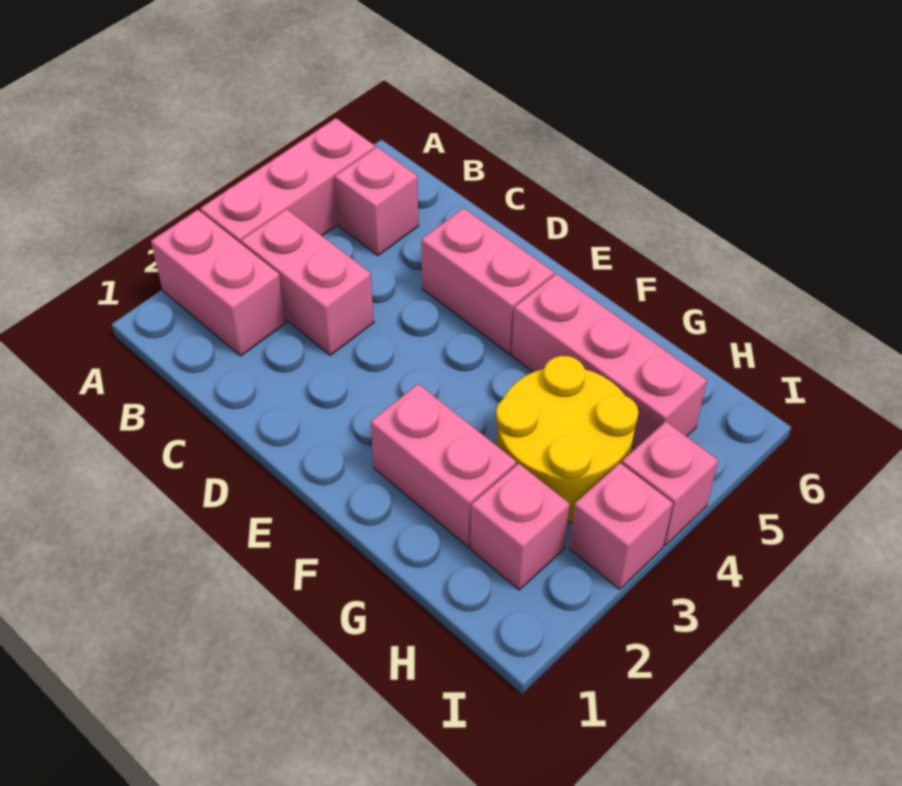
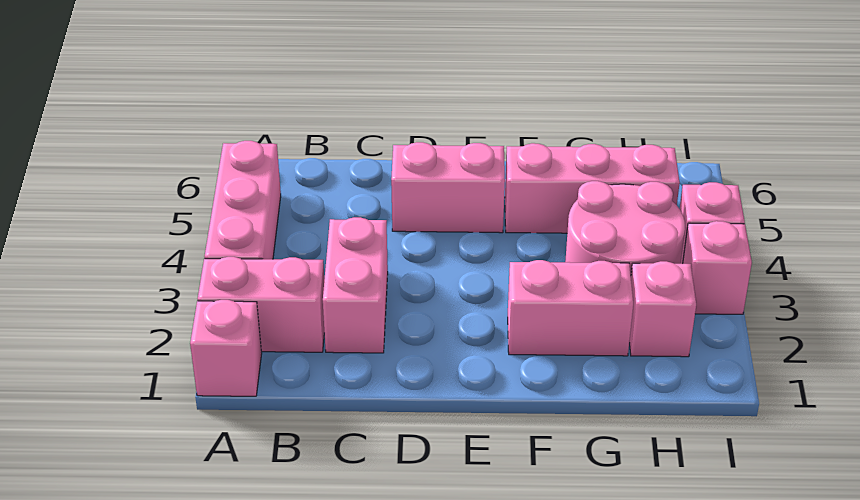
pink 1x2 brick [241,209,374,355] -> pink 1x2 brick turned to [323,217,388,353]
pink 1x1 brick [335,147,419,255] -> pink 1x1 brick moved to [190,300,262,396]
yellow 2x2 round brick [496,356,639,522] -> pink 2x2 round brick [565,181,685,274]

